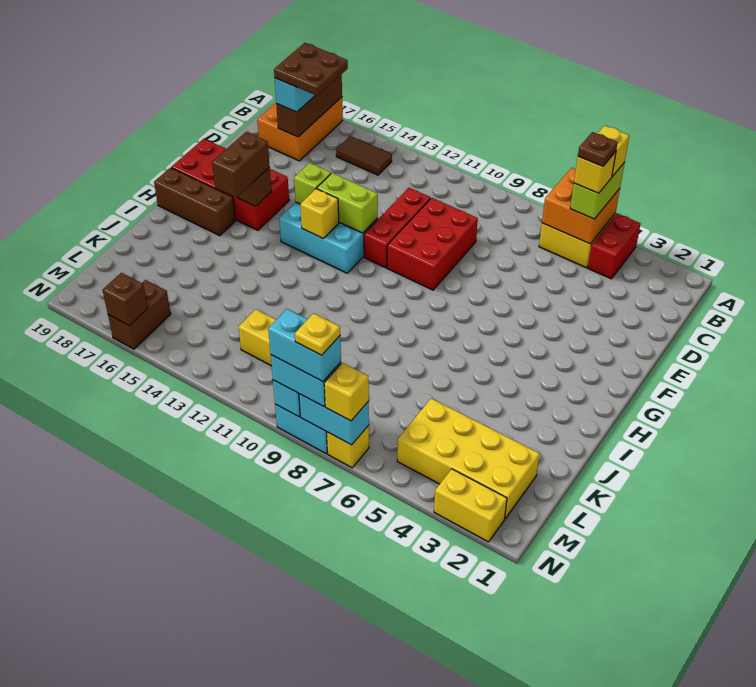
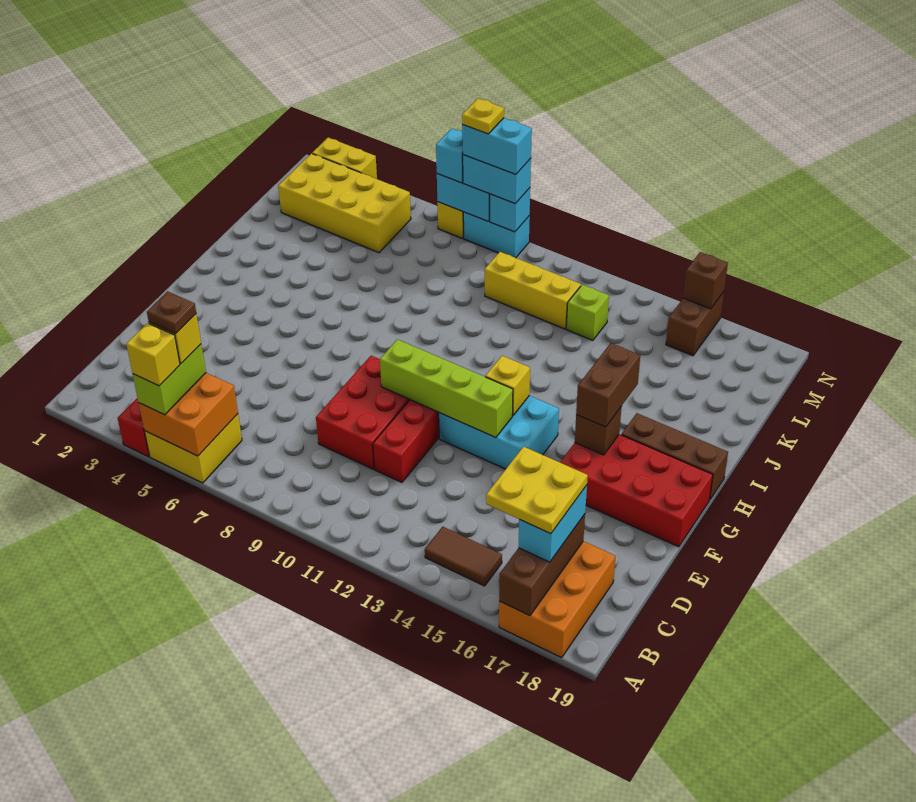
brown 2x2 plate [274,43,348,96] -> yellow 2x2 plate [486,447,588,534]
lime 1x2 brick [317,173,378,233] -> lime 1x4 brick [380,339,513,438]
lime 1x1 brick [294,163,331,204] -> lime 1x1 brick moved to [566,285,609,340]
yellow 1x1 brick [324,363,369,421] -> cyan 1x1 brick [436,129,463,183]

